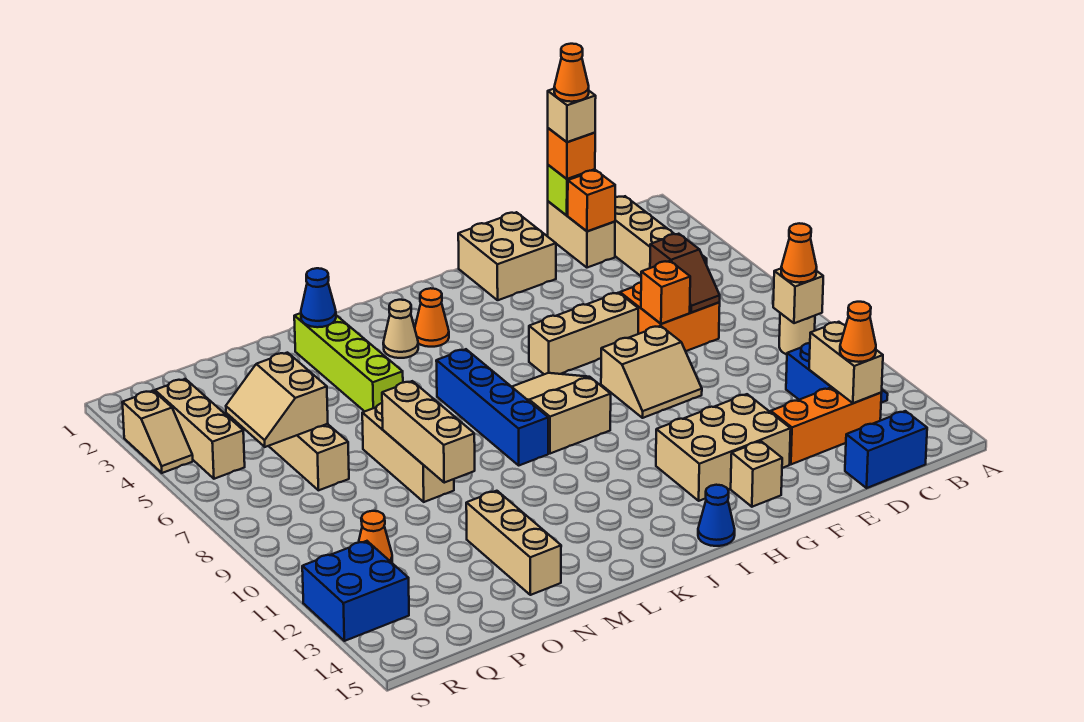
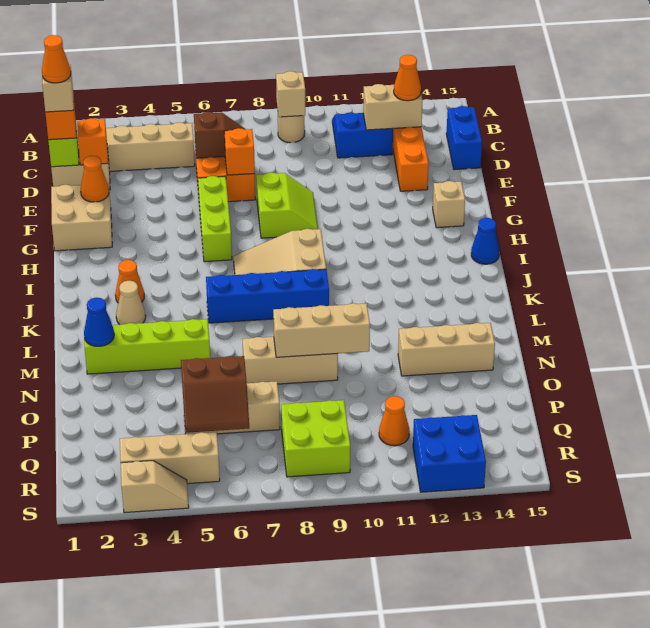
orange 1x1 cone [781,223,817,283] -> orange 1x1 cone moved to [81,156,109,202]
tan 1x3 brick [529,293,638,374] -> lime 1x3 brick [198,176,232,262]
tan 2x2 slope [601,326,702,418] -> lime 2x2 slope [256,172,318,238]
tan 2x3 brick [656,394,791,501] -> none
tan 2x2 slope [226,353,328,447] -> brown 2x2 slope [181,356,249,433]
none -> lime 2x2 brick [281,400,350,477]

